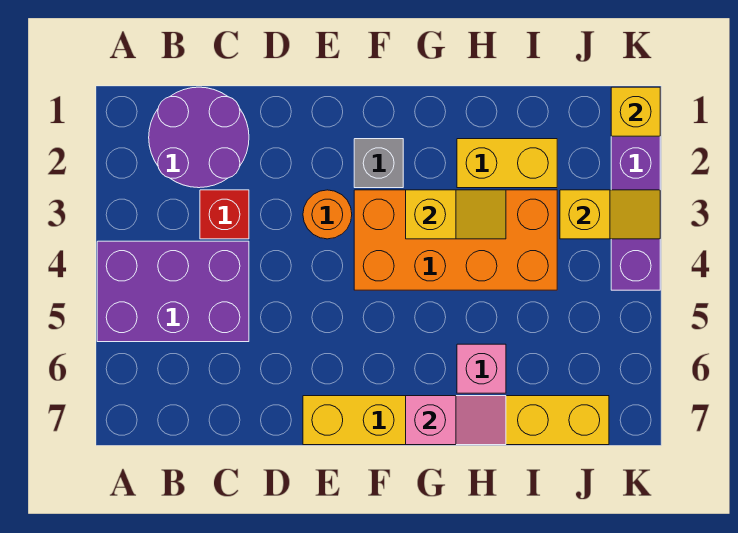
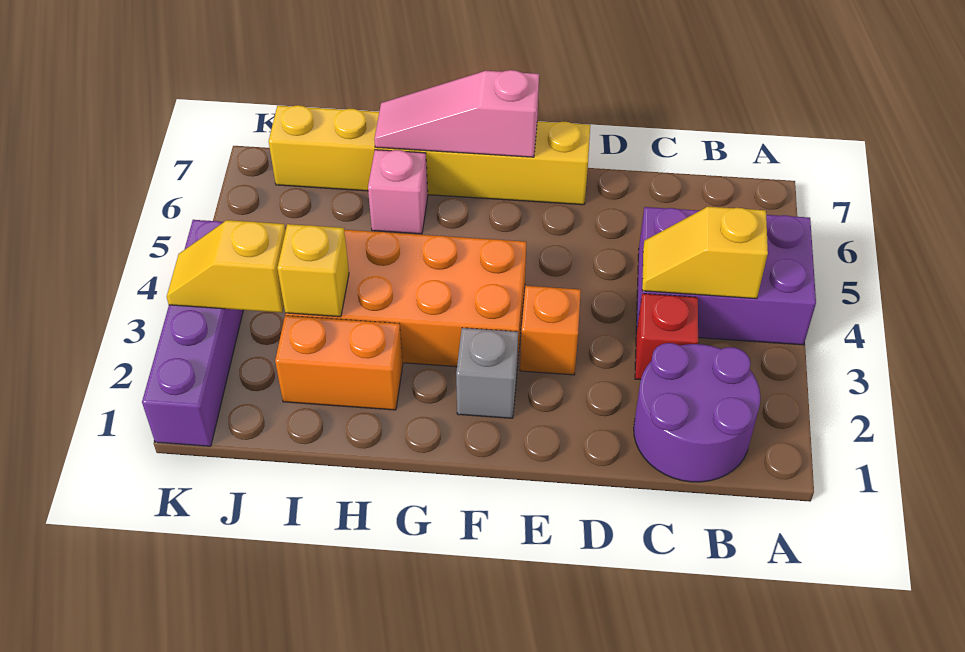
orange 1x1 round brick [303,190,352,239] -> orange 1x1 brick [520,286,581,375]
yellow 1x2 slope [406,190,506,239] -> yellow 1x2 slope moved to [642,207,768,299]
pink 1x2 slope [406,396,506,445] -> pink 1x3 slope [374,70,539,157]
yellow 1x2 brick [457,139,557,188] -> orange 1x2 brick [275,316,403,410]
yellow 1x1 brick [611,87,660,136] -> yellow 1x1 brick moved to [277,224,349,317]

